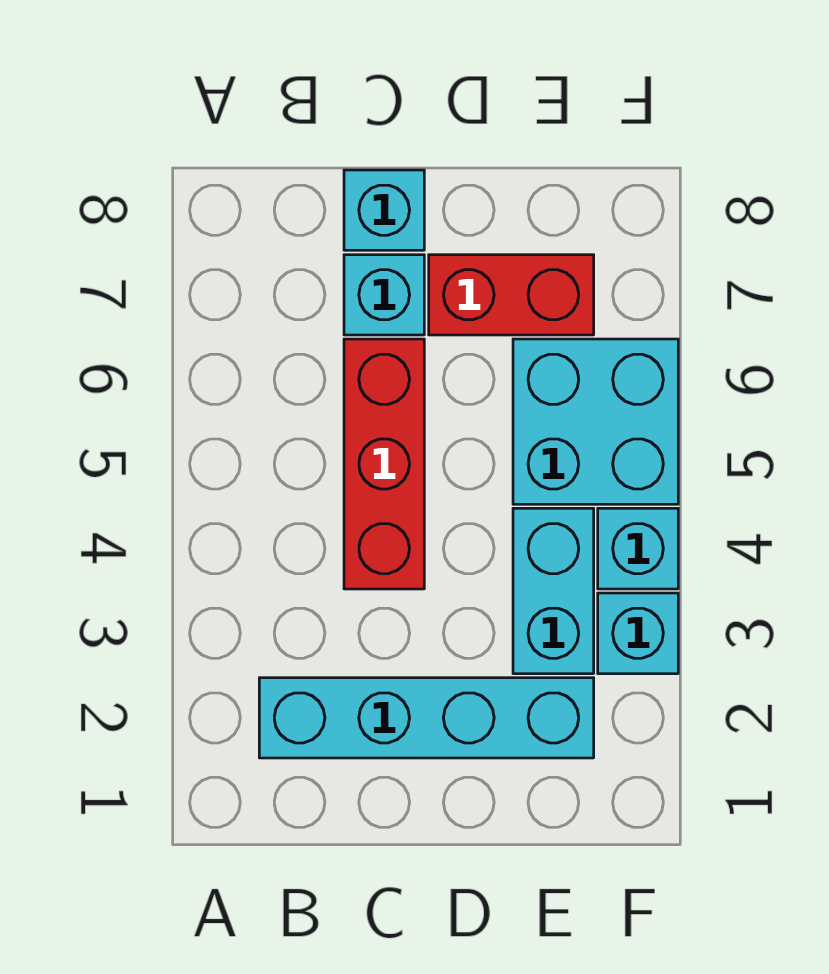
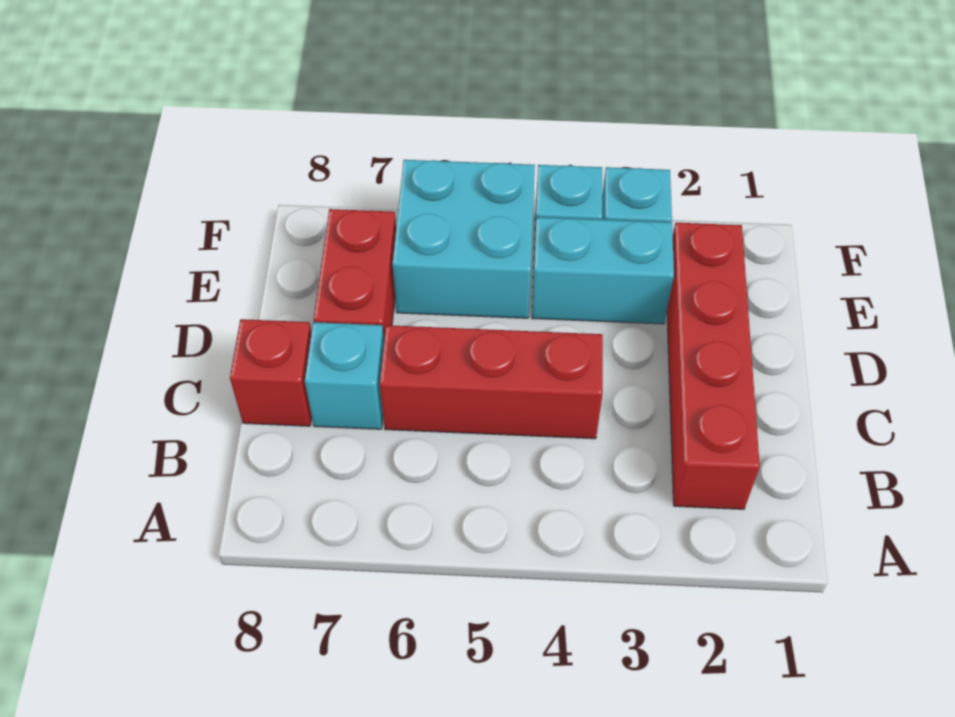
cyan 1x4 brick [259,678,594,758] -> red 1x4 brick [667,223,760,509]
cyan 1x1 brick [344,170,424,250] -> red 1x1 brick [230,319,312,426]

